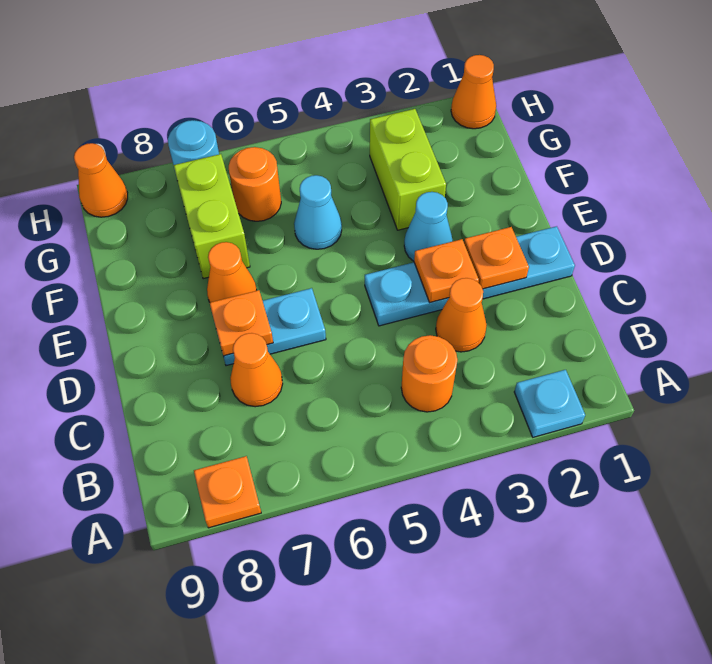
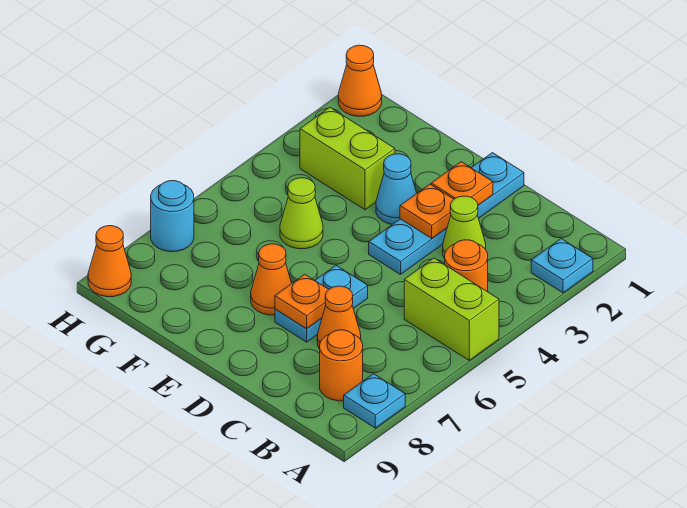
orange 1x1 plate [194,456,261,528] -> cyan 1x1 plate [344,374,405,428]
orange 1x1 cone [436,278,487,352] -> lime 1x1 cone [443,196,486,258]
cyan 1x1 cone [294,175,342,249] -> lime 1x1 cone [280,178,323,249]
lime 1x2 brick [174,154,250,279] -> lime 1x2 brick moved to [404,258,499,360]
orange 1x1 round brick [229,147,281,221] -> orange 1x1 round brick moved to [320,330,363,401]

